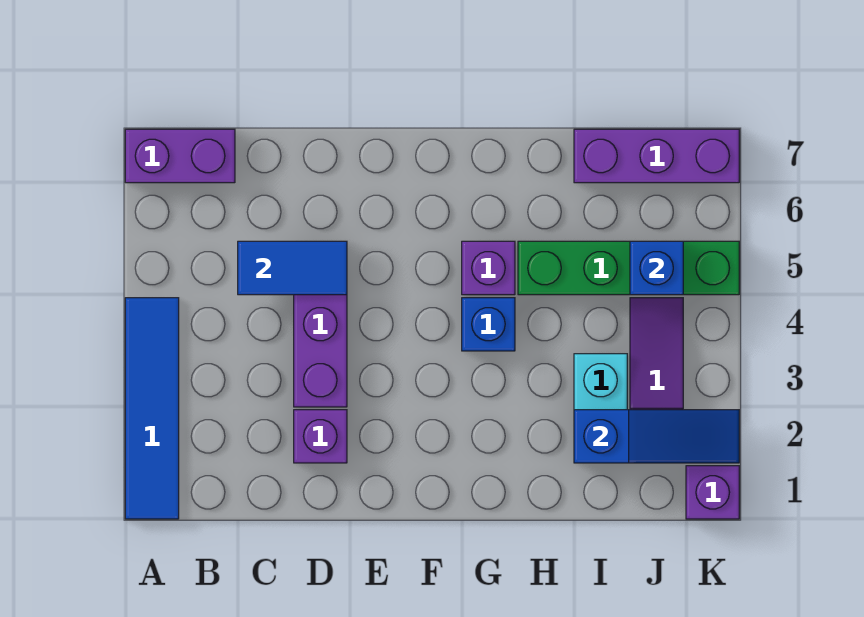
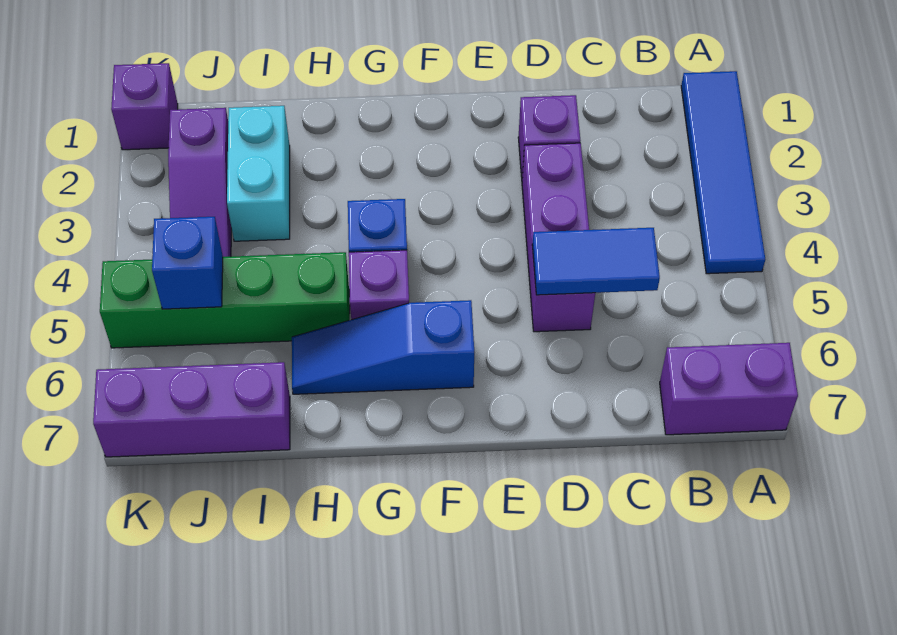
blue 1x3 slope [574,410,739,463] -> blue 1x3 slope moved to [292,300,474,394]

